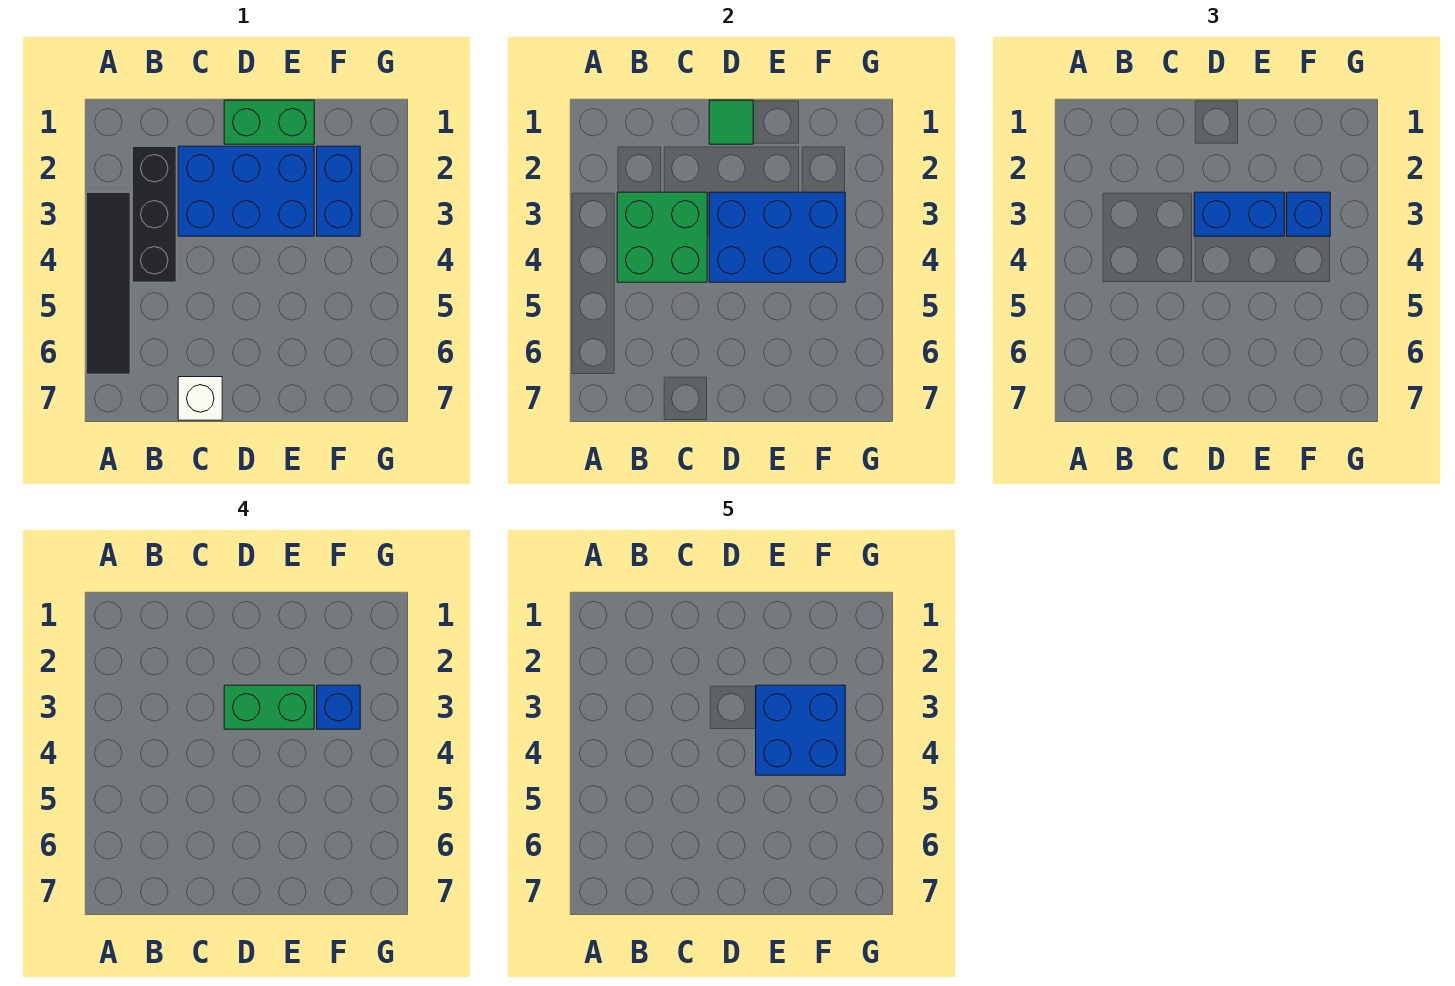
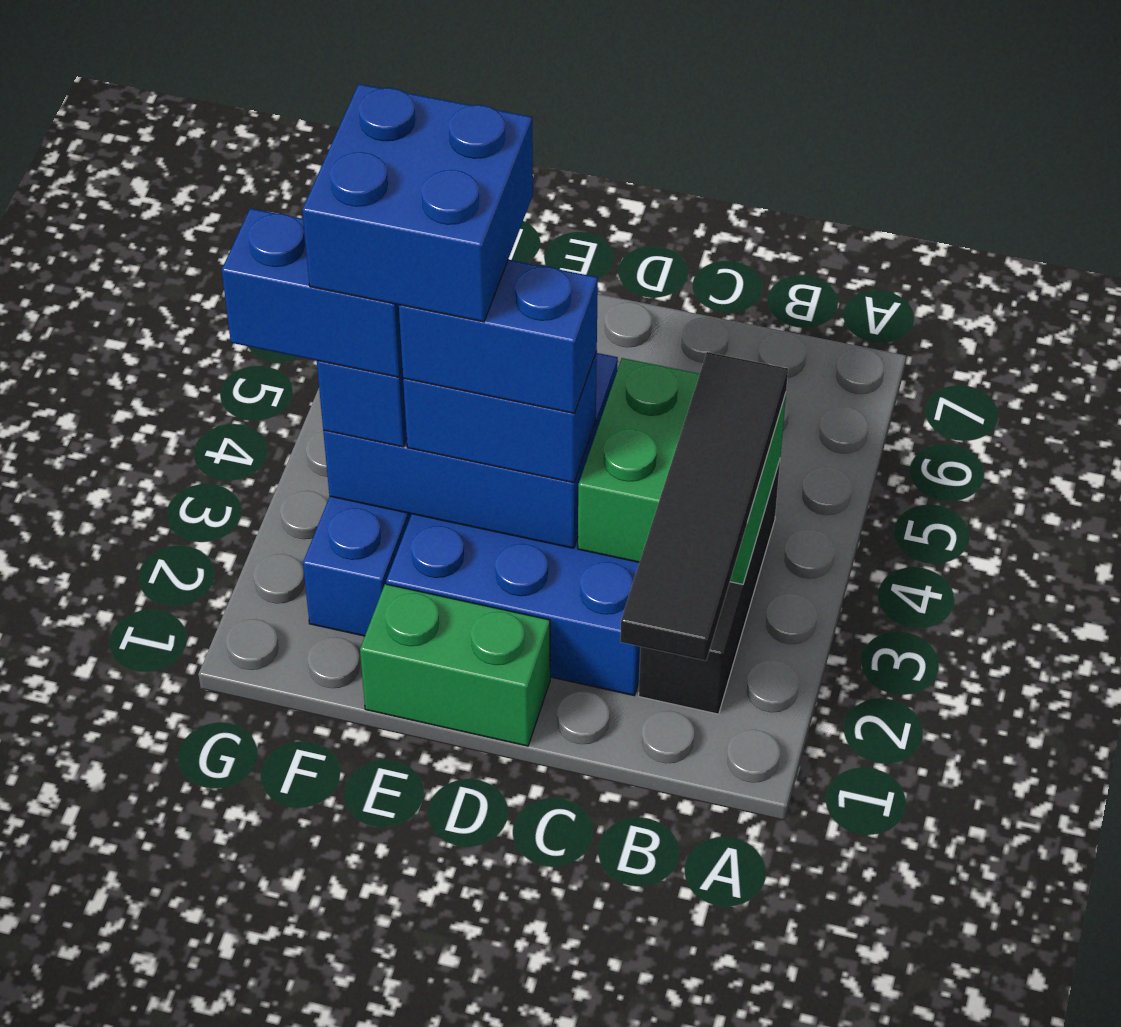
black 1x4 tile [86,192,130,374] -> black 1x4 tile moved to [620,352,788,661]
white 1x1 brick [178,377,222,420] -> none
green 1x1 tile [709,100,753,144] -> none
green 1x2 brick [224,685,314,729] -> blue 1x2 brick [399,260,598,414]
blue 1x1 brick [317,685,360,729] -> blue 1x2 brick [222,208,403,377]

